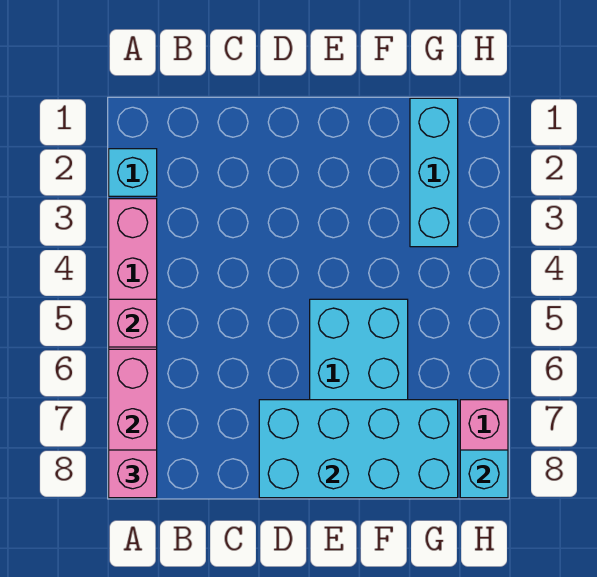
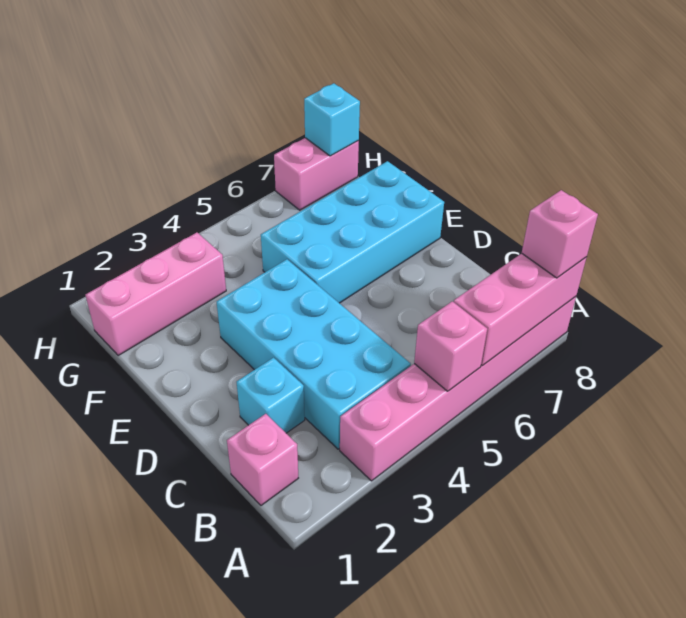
cyan 1x1 brick [109,149,157,196] -> cyan 1x1 brick moved to [237,358,305,433]
none -> pink 1x1 brick [227,414,298,505]
cyan 2x4 brick [259,400,458,498] -> cyan 2x4 brick moved to [217,259,411,449]
cyan 1x3 brick [410,98,458,247] -> pink 1x3 brick [86,233,226,356]

